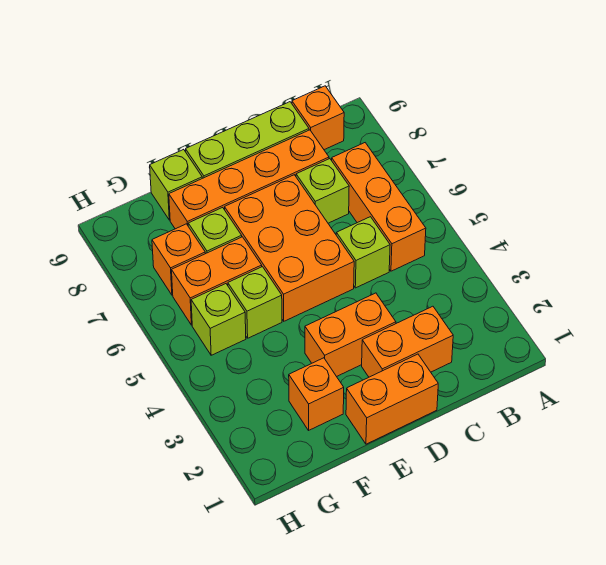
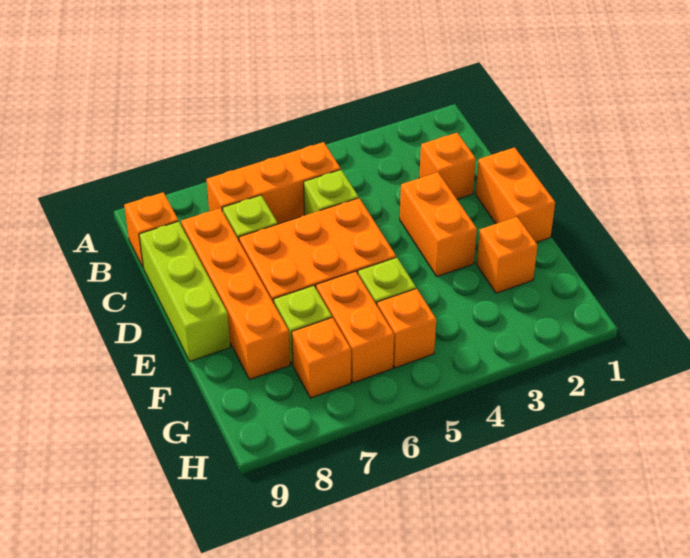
orange 1x2 brick [362,306,453,377] -> orange 1x1 brick [419,133,476,199]
lime 1x1 brick [150,149,202,220] -> none
lime 1x1 brick [191,284,246,355] -> orange 1x1 brick [377,289,436,368]

